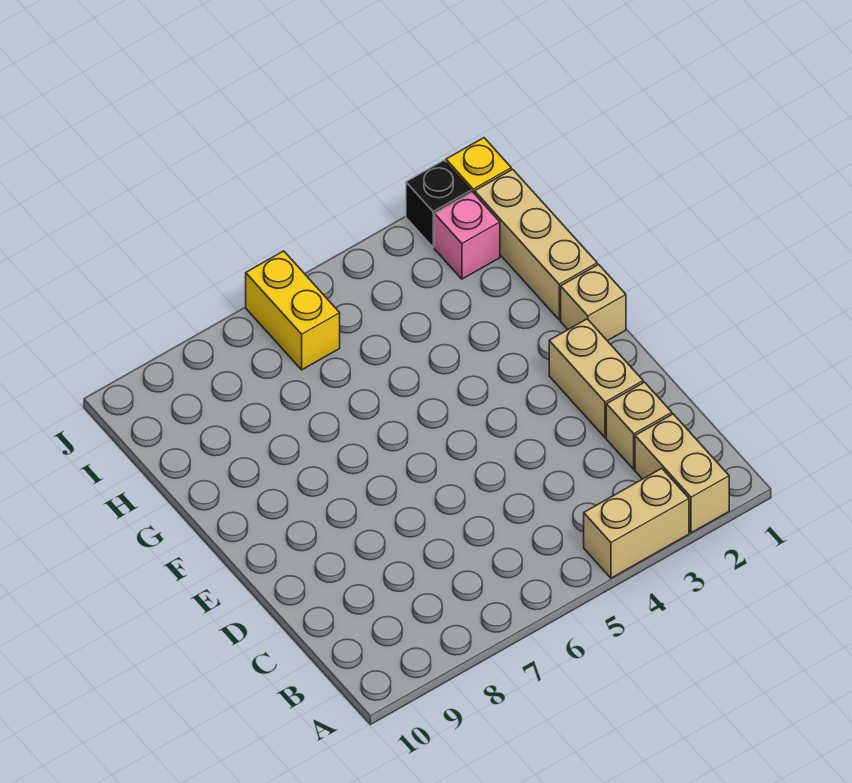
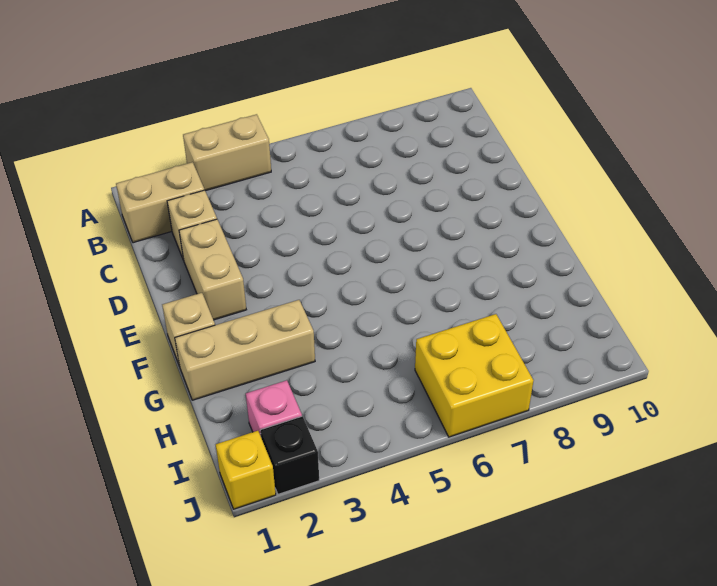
tan 1x2 brick [635,414,729,533] -> tan 1x2 brick turned to [116,162,204,243]
tan 1x3 brick [475,169,597,320] -> tan 1x3 brick turned to [175,300,315,400]
yellow 1x2 brick [246,251,340,370] -> yellow 2x2 brick [415,314,534,437]

